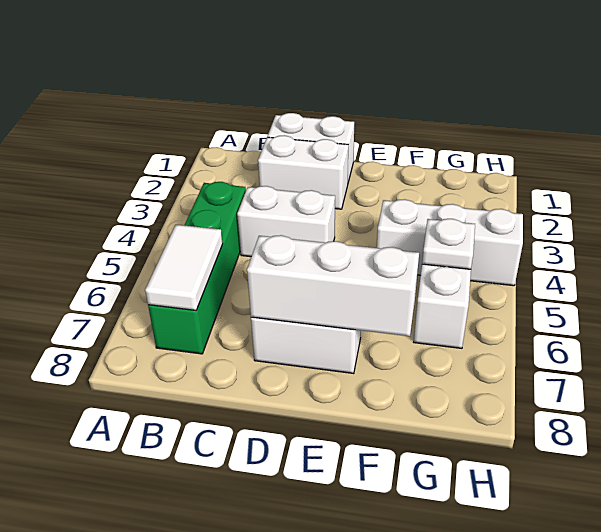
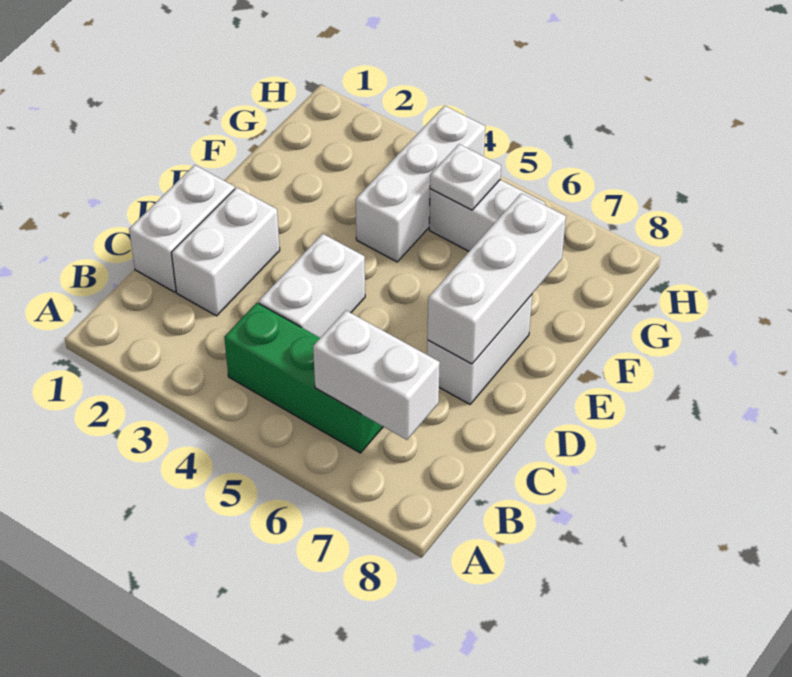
green 1x4 brick [148,182,246,354] -> green 1x3 brick [224,303,383,453]
white 1x2 tile [145,225,223,310] -> white 1x2 brick [313,311,440,440]

